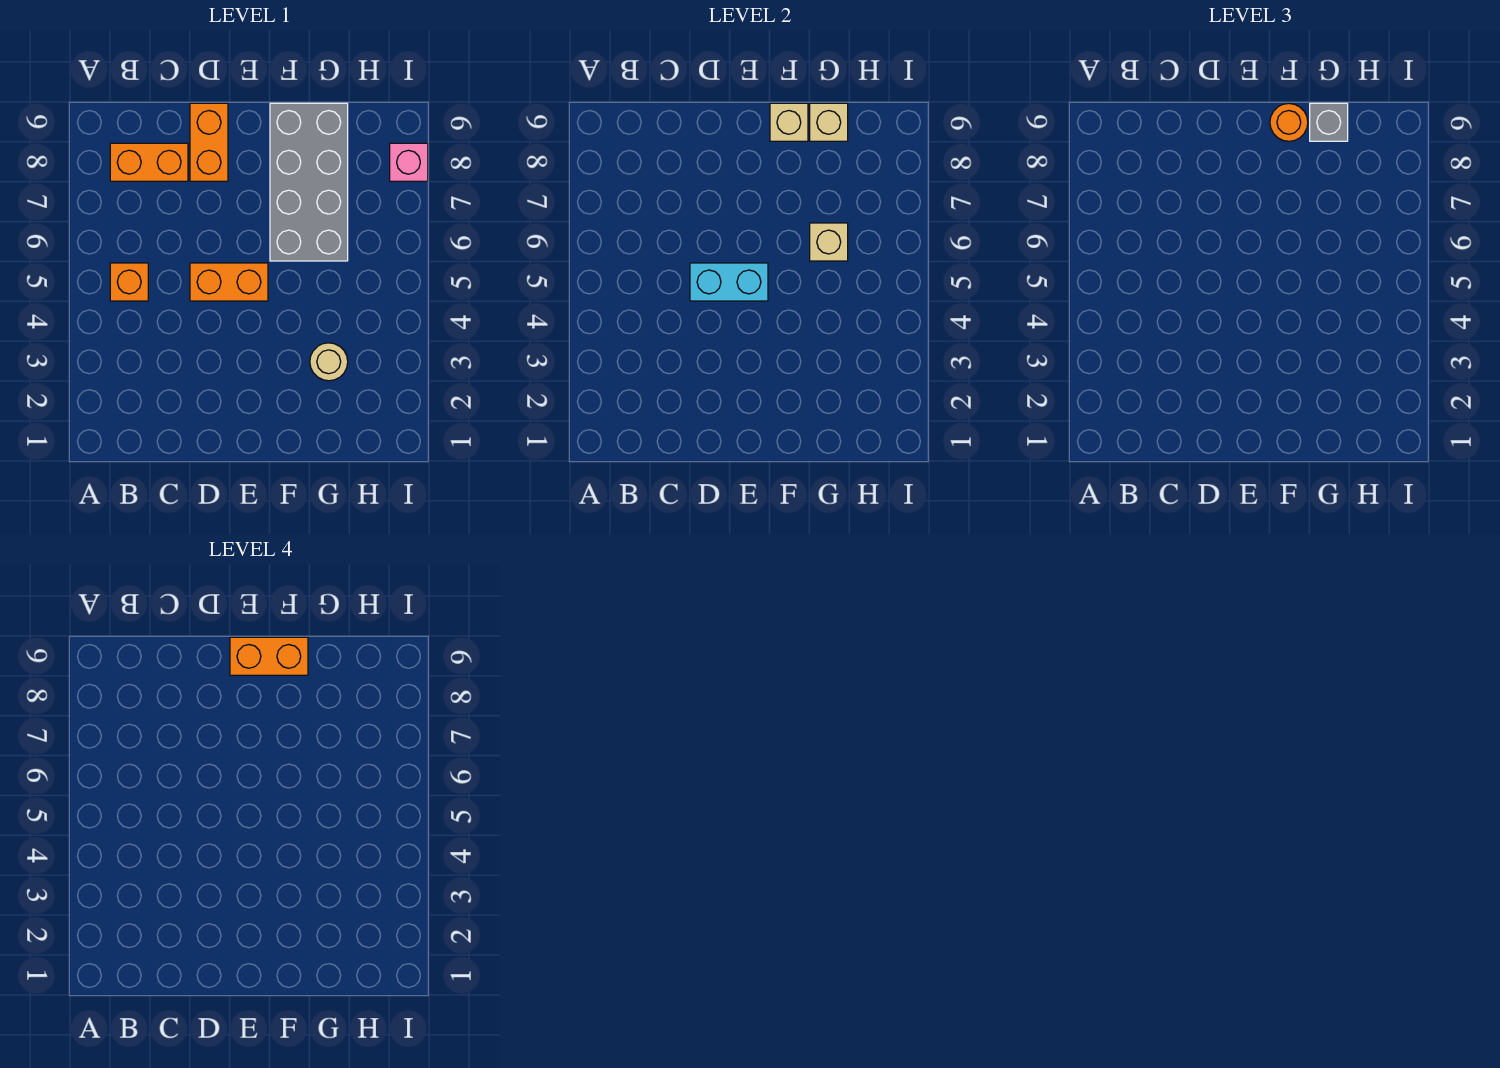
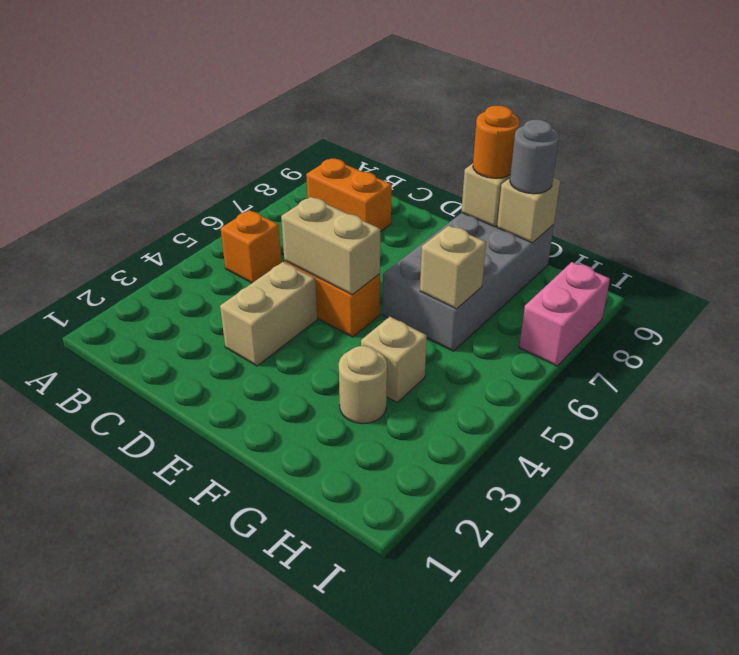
none -> tan 1x2 brick [220,262,317,366]
cyan 1x2 brick [690,263,768,301] -> tan 1x2 brick [281,197,380,295]
orange 1x2 brick [190,103,228,181] -> none
orange 1x2 brick [230,637,308,675] -> none
none -> tan 1x1 brick [361,317,427,402]
grey 1x1 brick [1310,103,1348,141] -> grey 1x1 round brick [510,120,559,194]
pink 1x1 brick [390,143,428,181] -> pink 1x2 brick [519,262,610,366]

